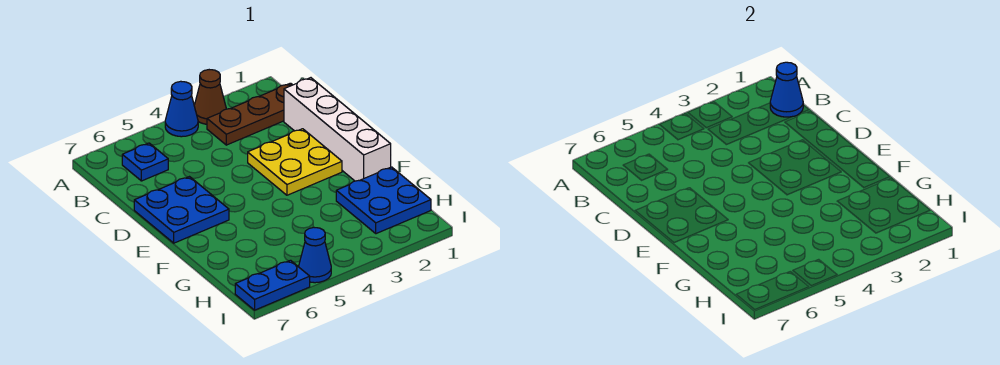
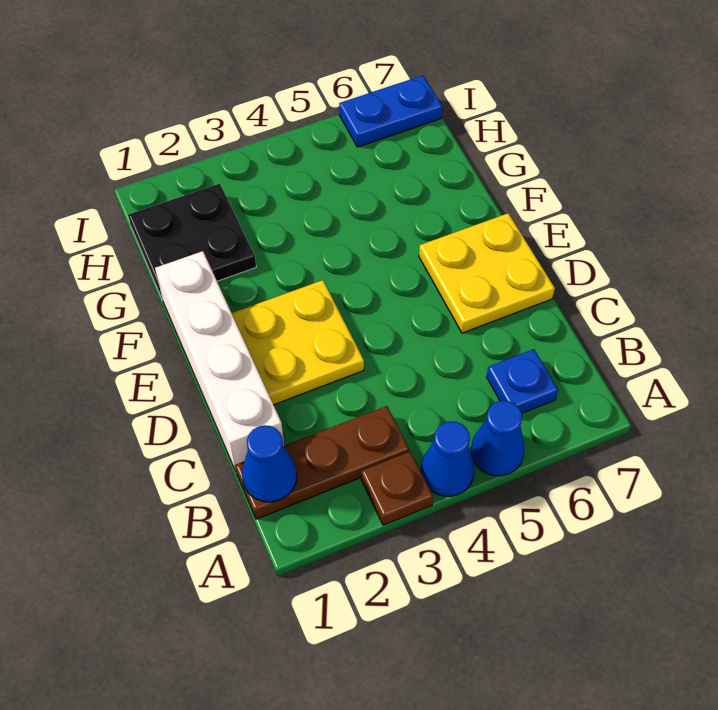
brown 1x1 cone [194,70,226,124] -> brown 1x1 plate [361,452,433,525]
blue 2x2 plate [134,177,229,243] -> yellow 2x2 plate [419,213,555,333]
blue 2x2 plate [336,167,431,234] -> black 2x2 plate [128,184,256,300]
blue 1x1 cone [299,228,331,283] -> blue 1x1 cone moved to [471,401,524,476]

